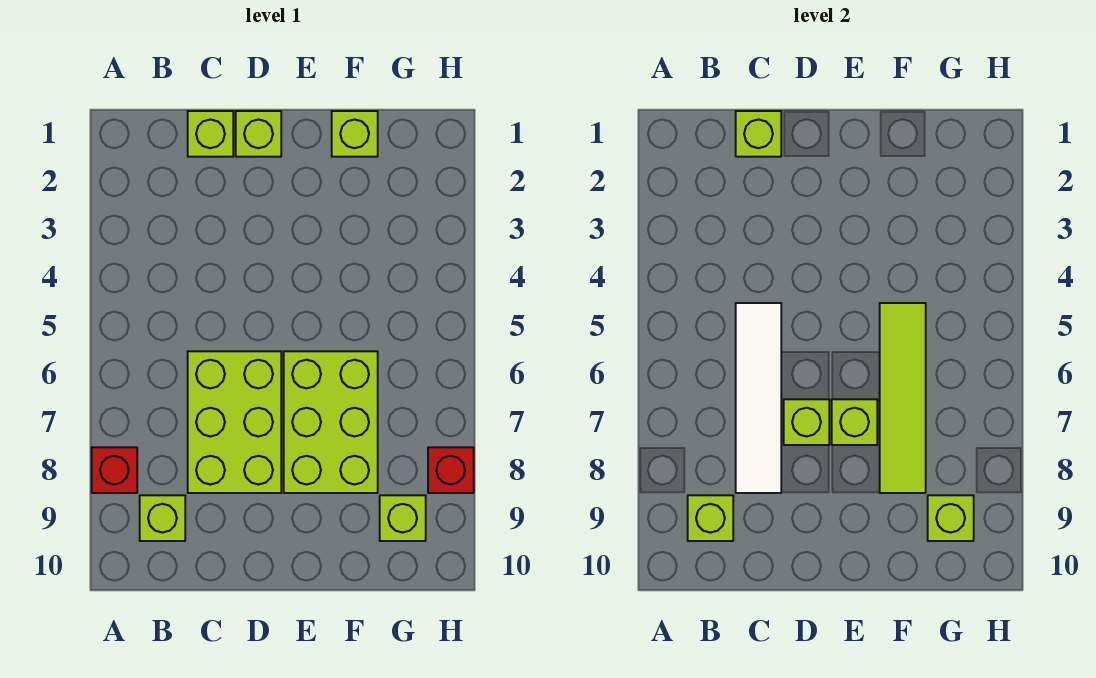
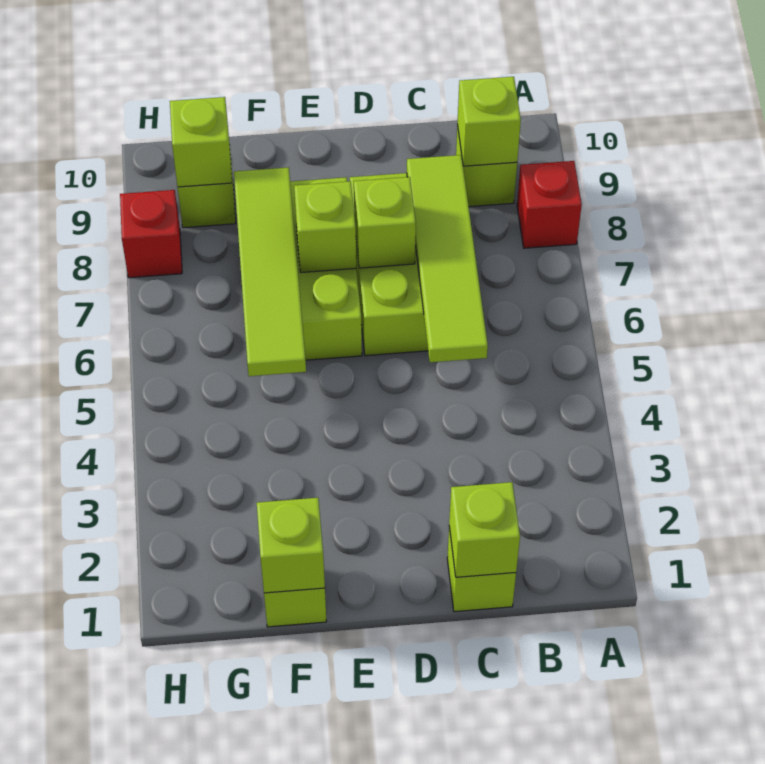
white 1x4 tile [736,303,781,493] -> lime 1x4 tile [407,155,488,362]
lime 1x1 brick [236,111,281,157] -> lime 1x1 brick moved to [257,498,325,593]

